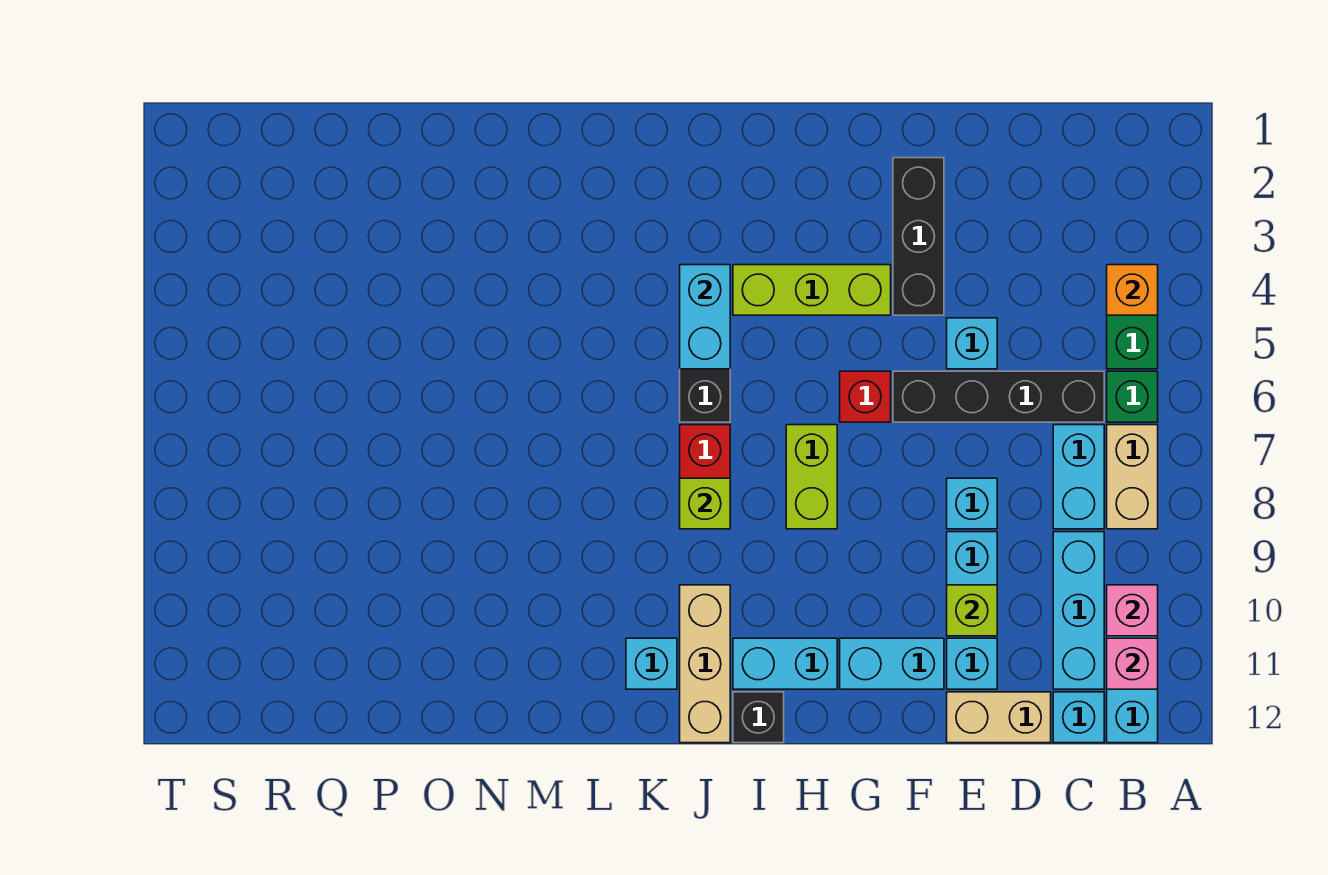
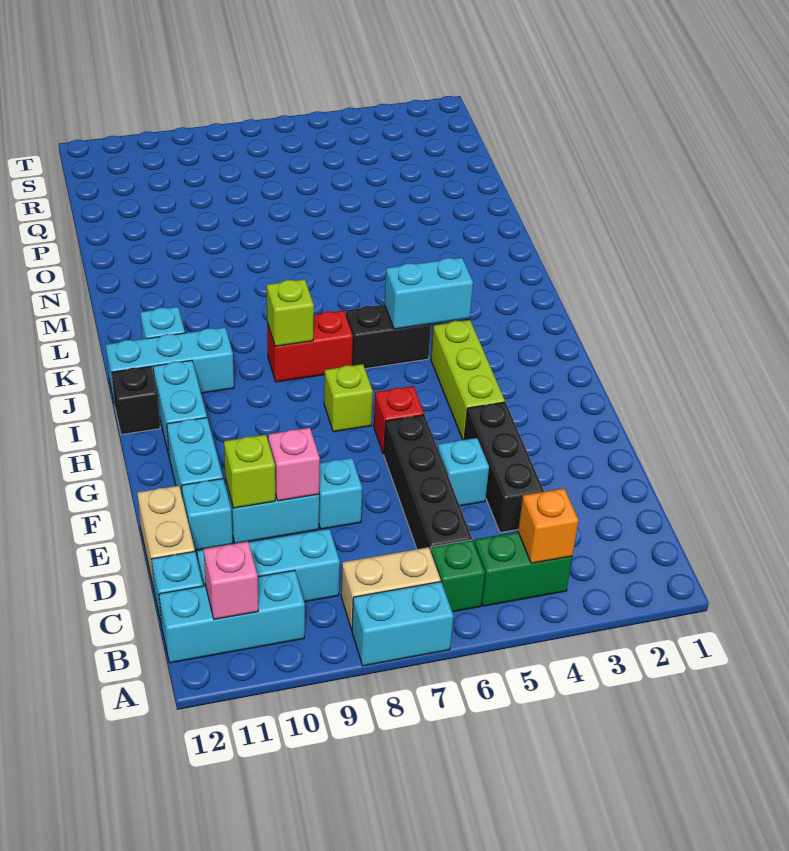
pink 1x1 brick [1107,585,1158,636] -> pink 1x1 brick moved to [268,428,320,501]
cyan 1x2 brick [1053,425,1104,529] -> cyan 1x2 brick moved to [352,582,453,666]
black 1x3 brick [893,158,944,315] -> black 1x3 brick turned to [464,402,544,532]
lime 1x2 brick [786,425,837,529] -> lime 1x1 brick [324,364,373,432]
tan 1x3 brick [680,585,730,743] -> cyan 1x3 brick [106,327,234,404]

